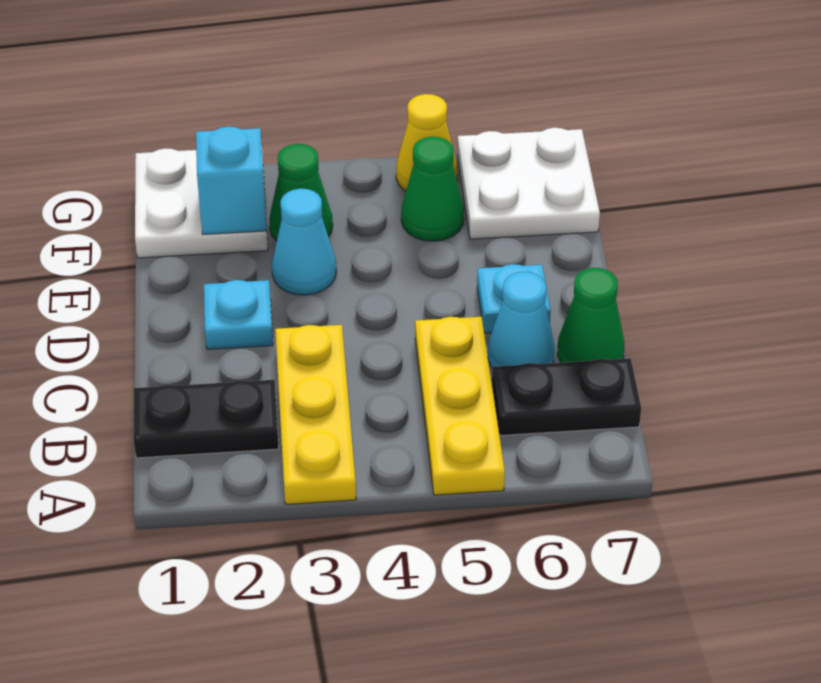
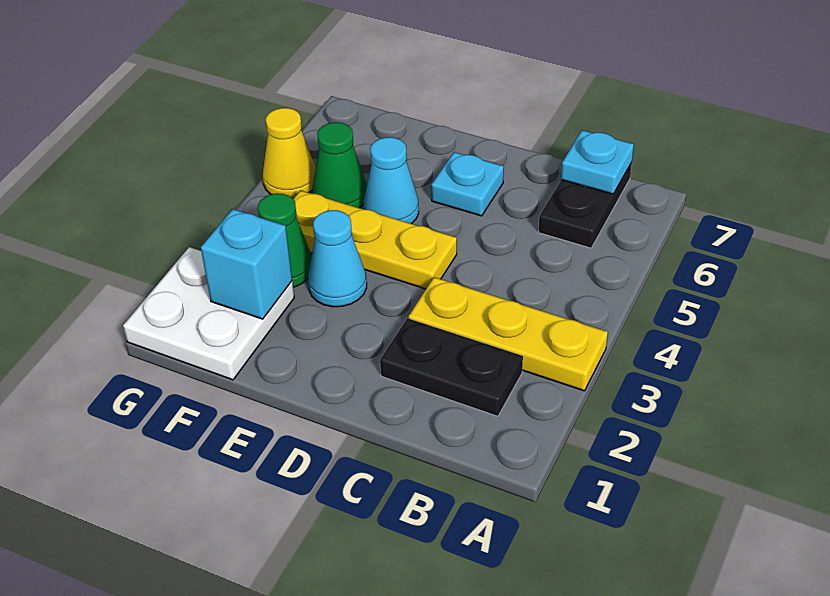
yellow 1x3 plate [415,317,505,495] -> yellow 1x3 plate moved to [293,190,457,289]
black 1x2 plate [133,380,279,458] -> black 1x2 plate turned to [380,318,523,416]
cyan 1x1 cone [488,272,555,368] -> cyan 1x1 cone moved to [364,137,419,224]
green 1x1 cone [557,268,624,363] -> none
cyan 1x1 plate [204,280,273,349] -> cyan 1x1 plate moved to [561,130,634,194]
white 2x2 plate [457,128,600,239] -> none

